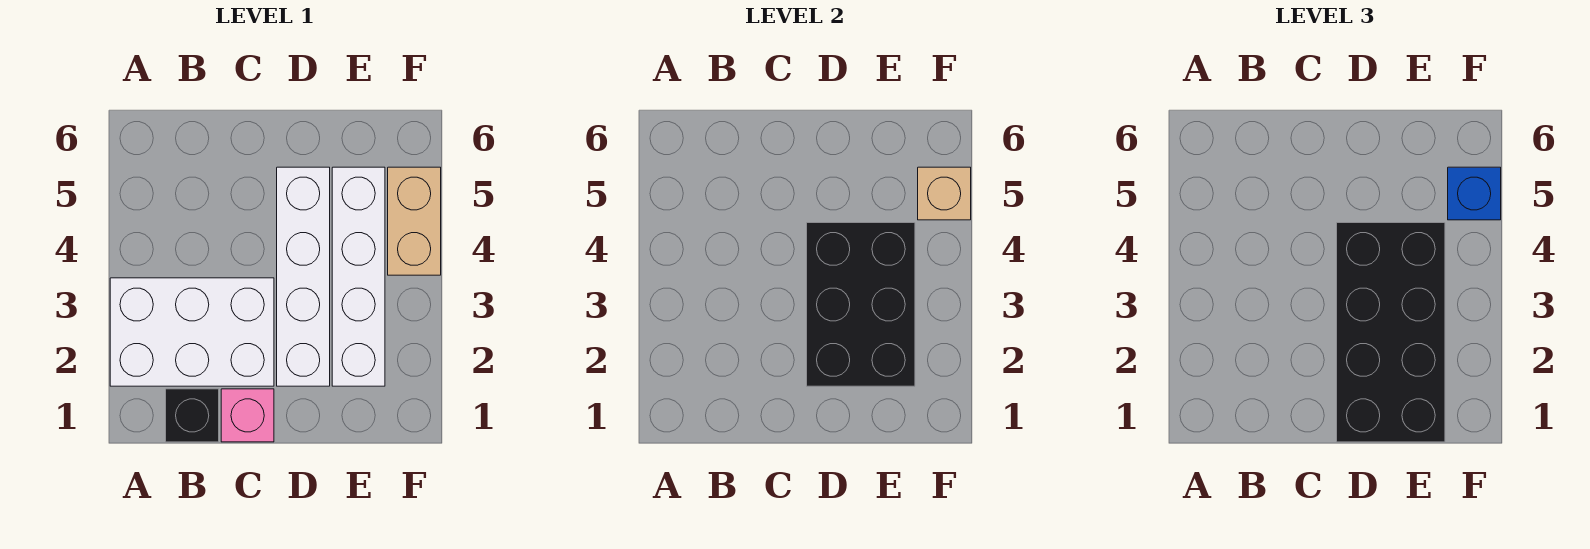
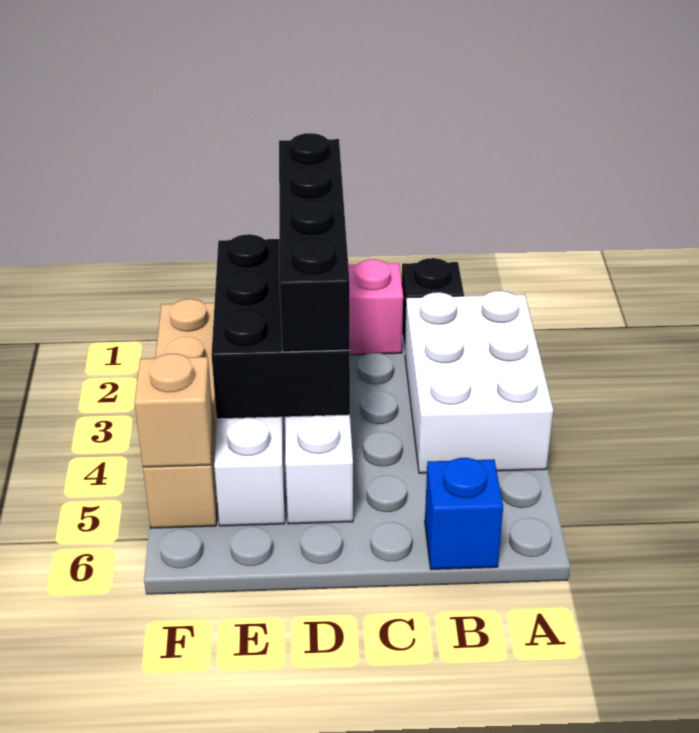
white 2x3 brick [110,278,274,386] -> white 2x3 brick turned to [405,291,553,473]
black 2x4 brick [1337,223,1445,442] -> black 1x4 brick [279,133,350,352]
tan 1x2 brick [388,167,441,275] -> tan 1x4 brick [143,299,217,528]
blue 1x1 brick [1448,167,1501,220] -> blue 1x1 brick moved to [425,458,503,569]

